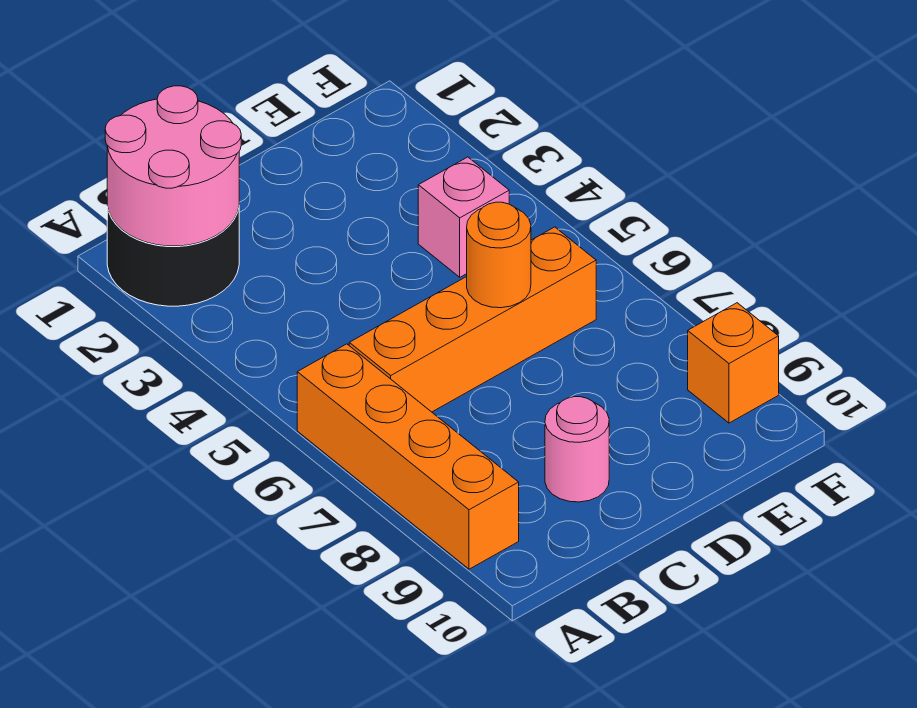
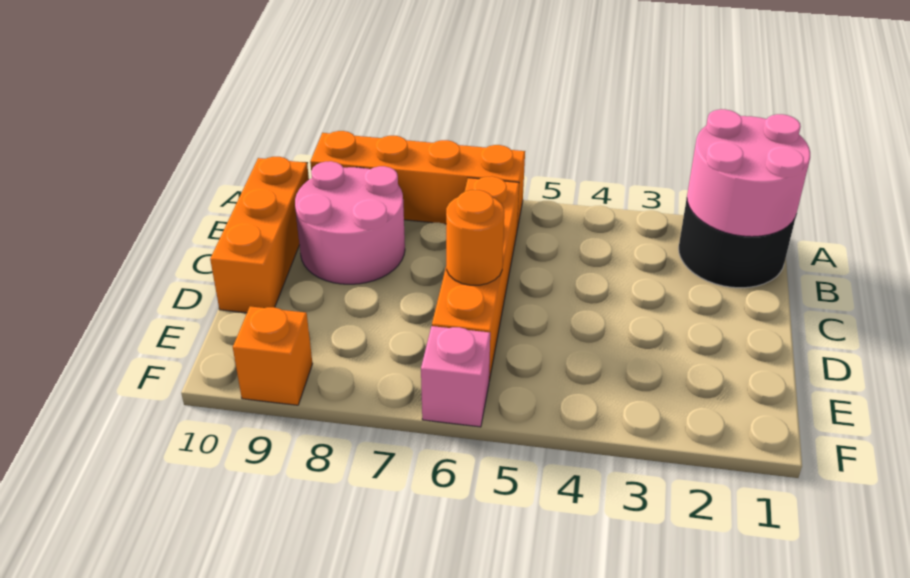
none -> orange 1x3 brick [210,157,309,313]
pink 1x1 round brick [545,397,609,502] -> pink 2x2 round brick [295,161,405,284]
pink 1x1 brick [418,157,509,277] -> pink 1x1 brick moved to [421,326,490,427]

